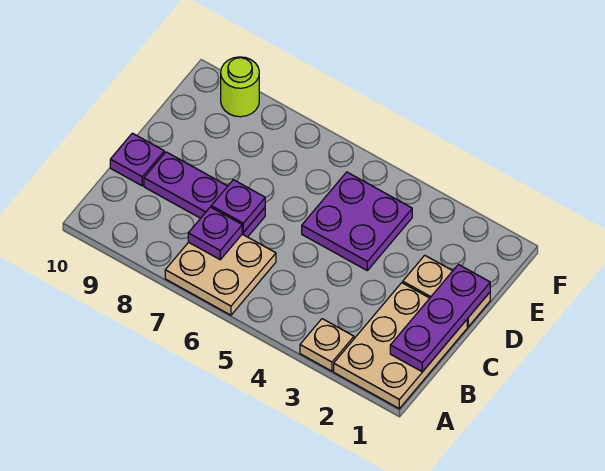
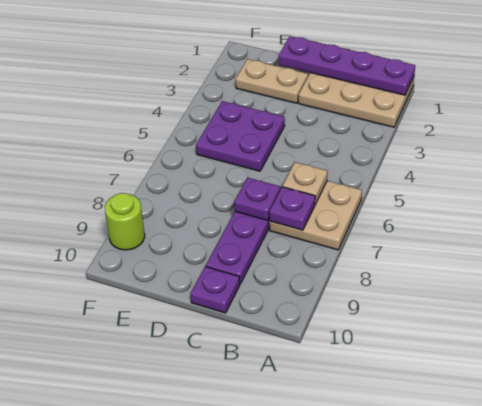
tan 1x1 plate [300,319,354,371] -> tan 1x1 plate moved to [283,162,328,204]
purple 1x3 plate [390,265,490,372] -> purple 1x4 plate [279,36,415,95]
tan 1x2 plate [403,255,490,327] -> tan 1x2 plate turned to [236,59,308,103]

